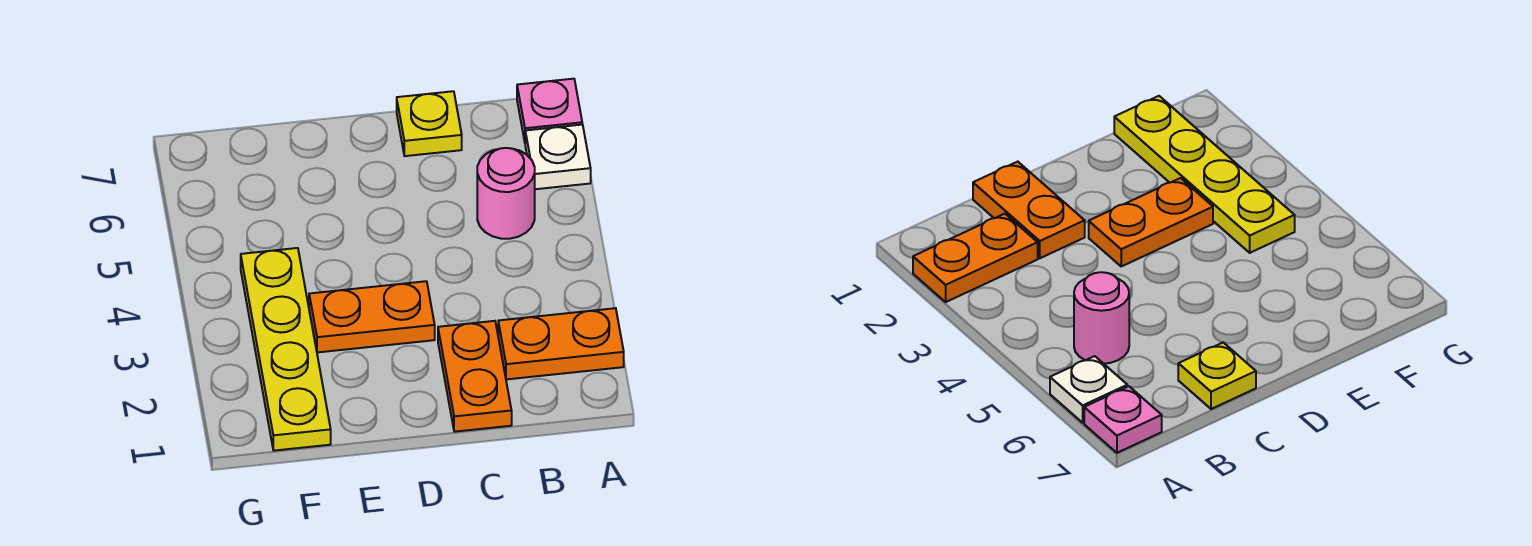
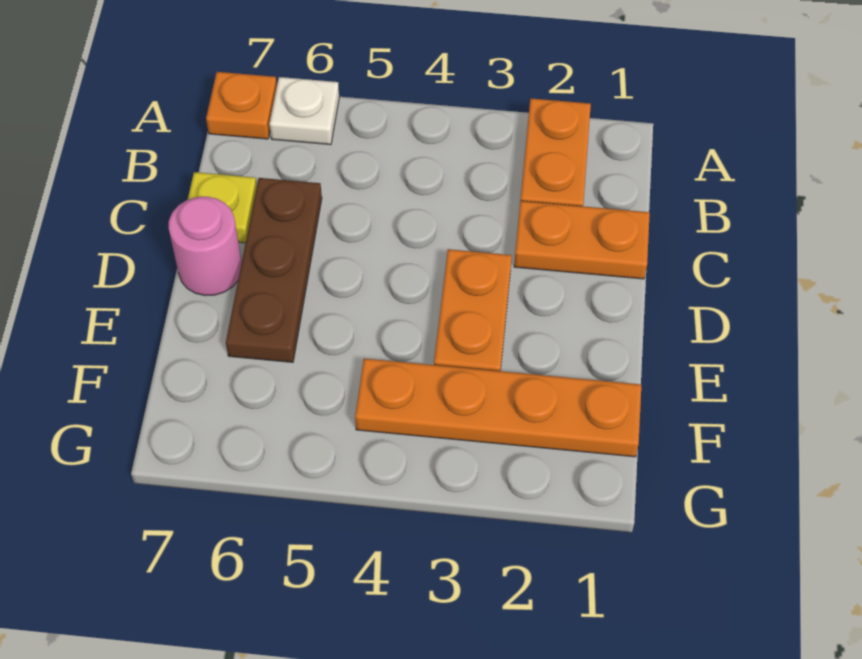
pink 1x1 plate [517,79,582,141] -> orange 1x1 plate [206,72,277,139]
pink 1x1 round brick [477,148,535,239] -> pink 1x1 round brick moved to [169,197,242,296]
none -> brown 1x3 plate [226,178,322,362]
yellow 1x4 plate [241,248,331,451] -> orange 1x4 plate [355,359,641,457]

